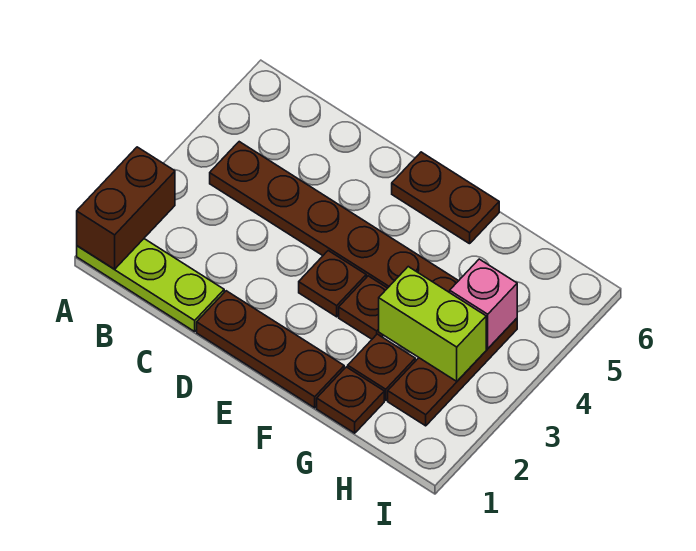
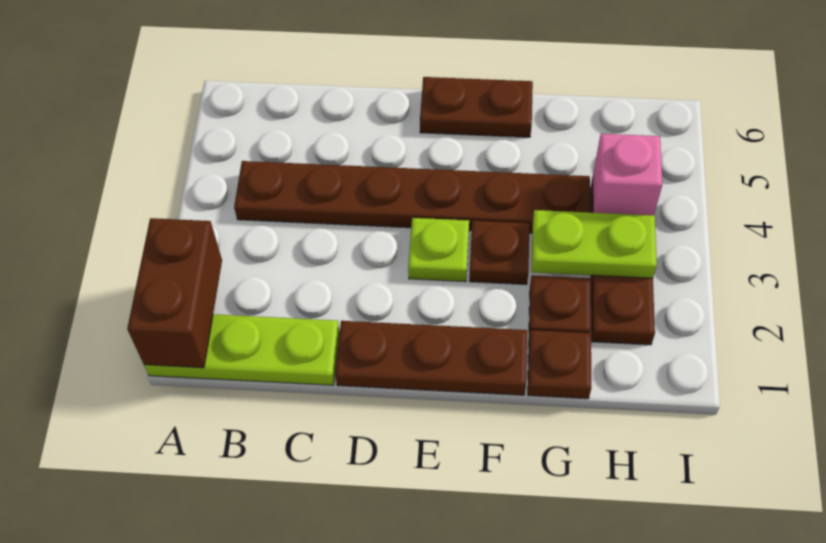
brown 1x1 plate [299,251,366,317] -> lime 1x1 plate [408,218,469,282]
lime 1x2 brick [379,267,486,381] -> lime 1x2 plate [532,210,657,278]

